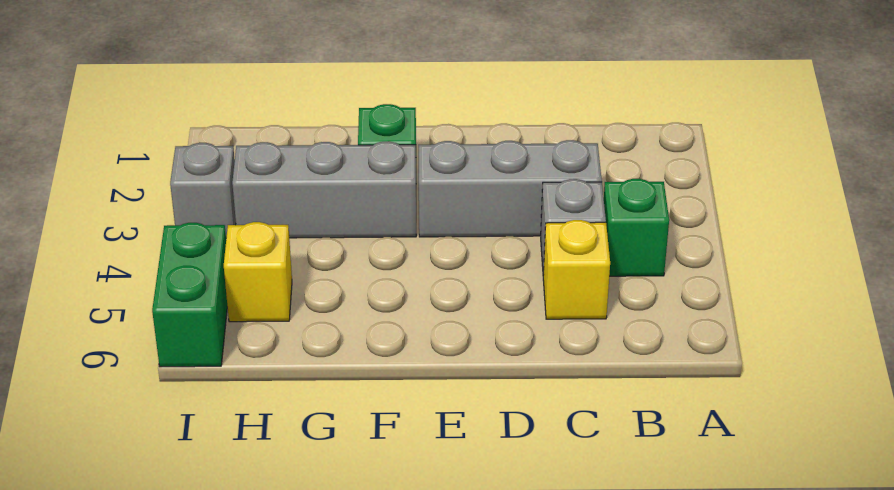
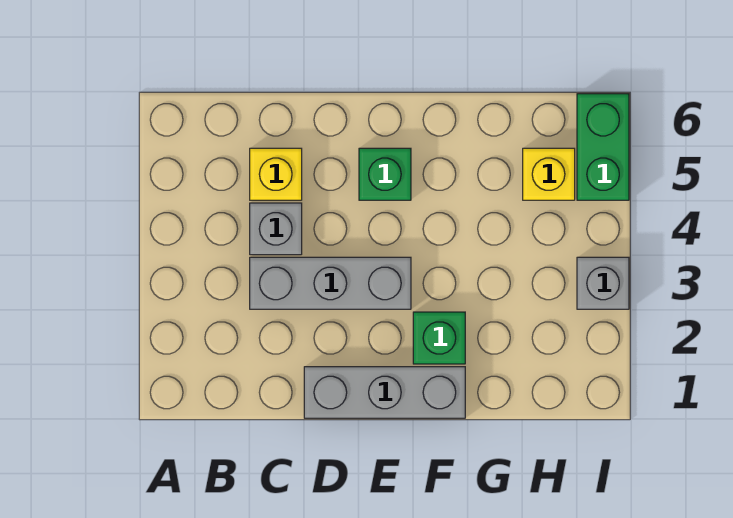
green 1x1 brick [604,179,669,276] -> green 1x1 brick moved to [359,148,411,200]
grey 1x3 brick [232,141,416,238] -> grey 1x3 brick moved to [304,367,465,418]

